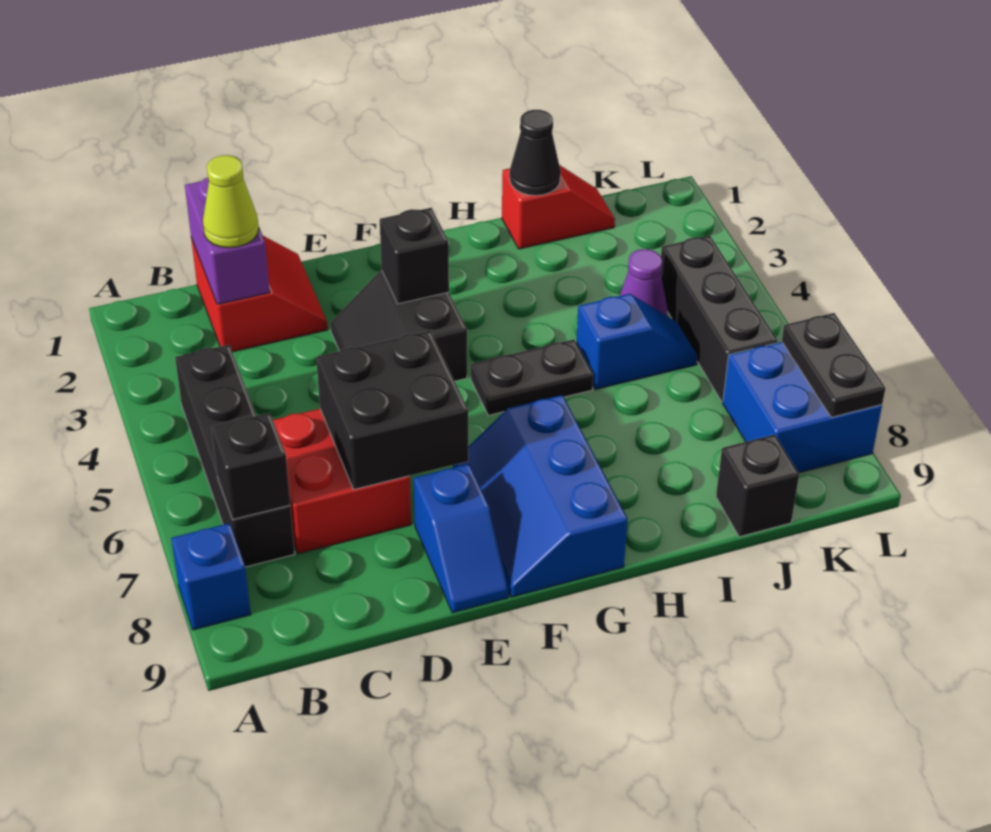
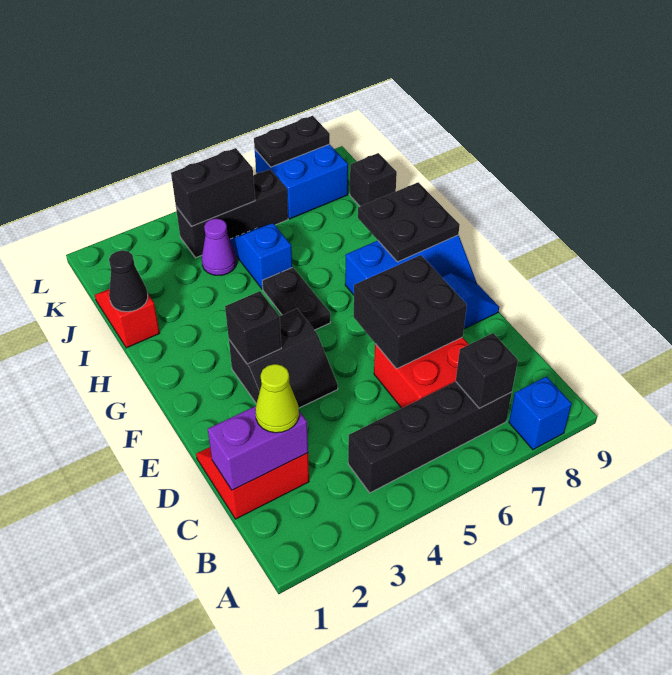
none -> black 2x2 plate [358,182,460,262]
none -> black 1x2 brick [171,148,255,226]

